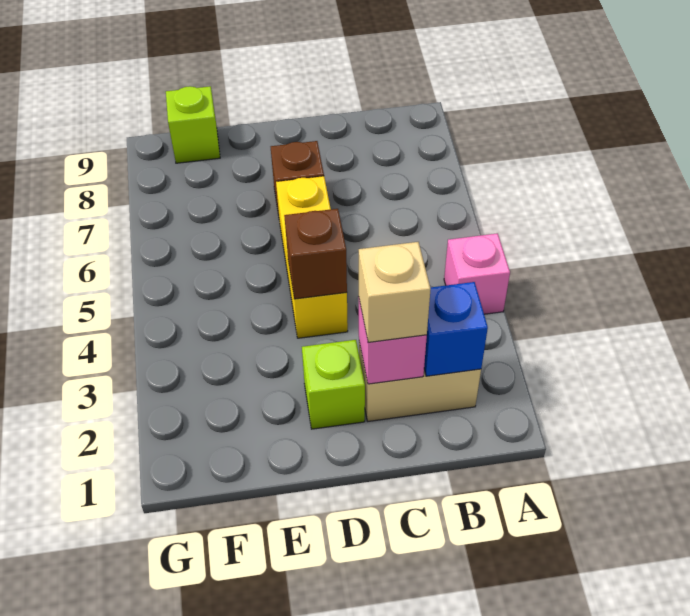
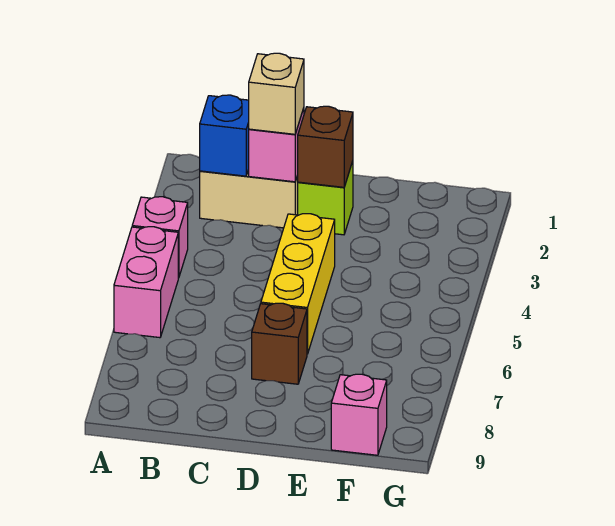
none -> pink 1x2 brick [114,227,178,338]
brown 1x1 brick [284,209,347,299] -> brown 1x1 brick moved to [297,106,353,187]
lime 1x1 brick [166,86,220,163] -> pink 1x1 brick [331,374,387,455]

